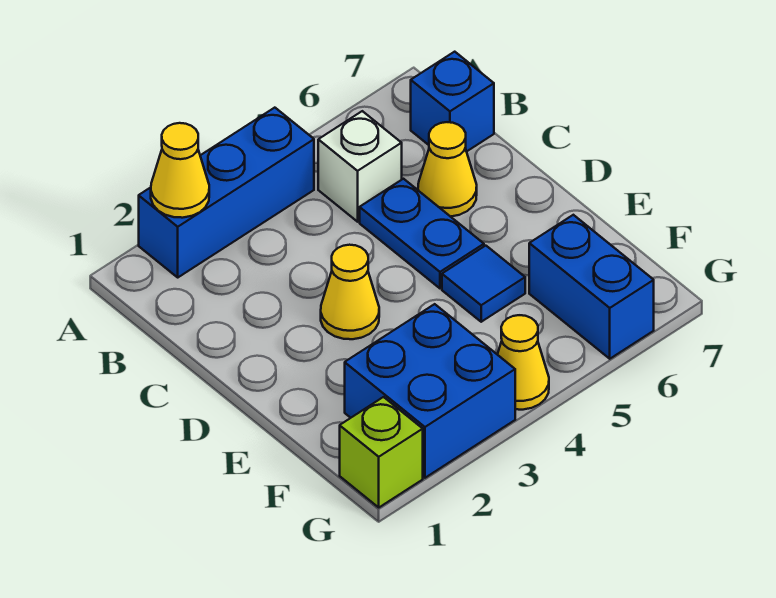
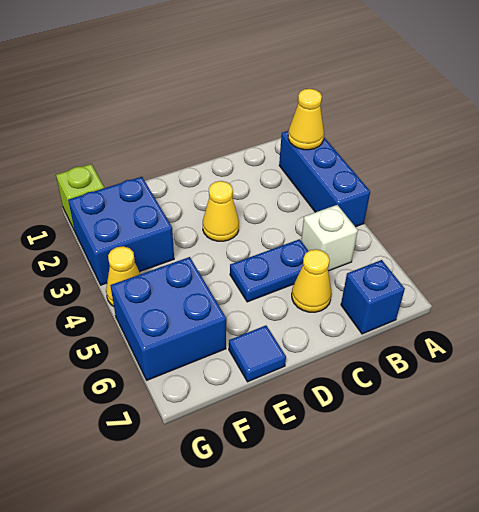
blue 1x1 tile [442,246,525,322] -> blue 1x1 tile moved to [229,326,286,382]
blue 1x2 brick [529,215,654,359] -> blue 2x2 brick [110,257,226,380]

